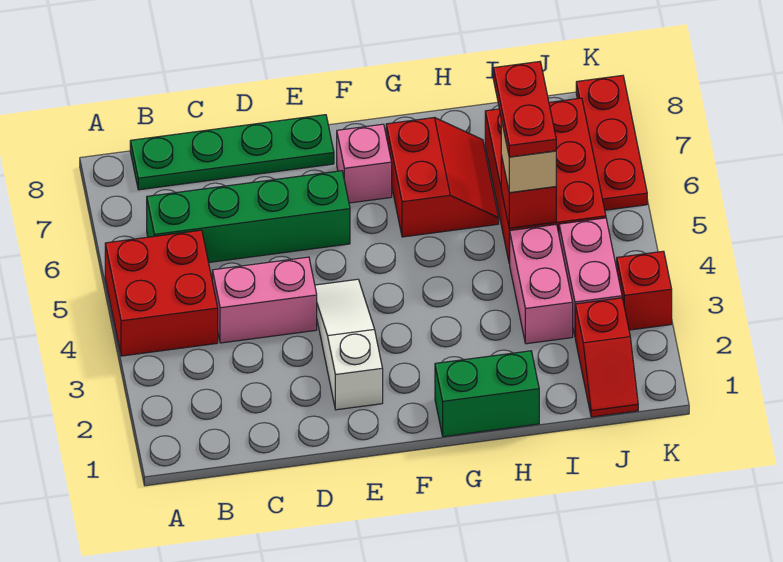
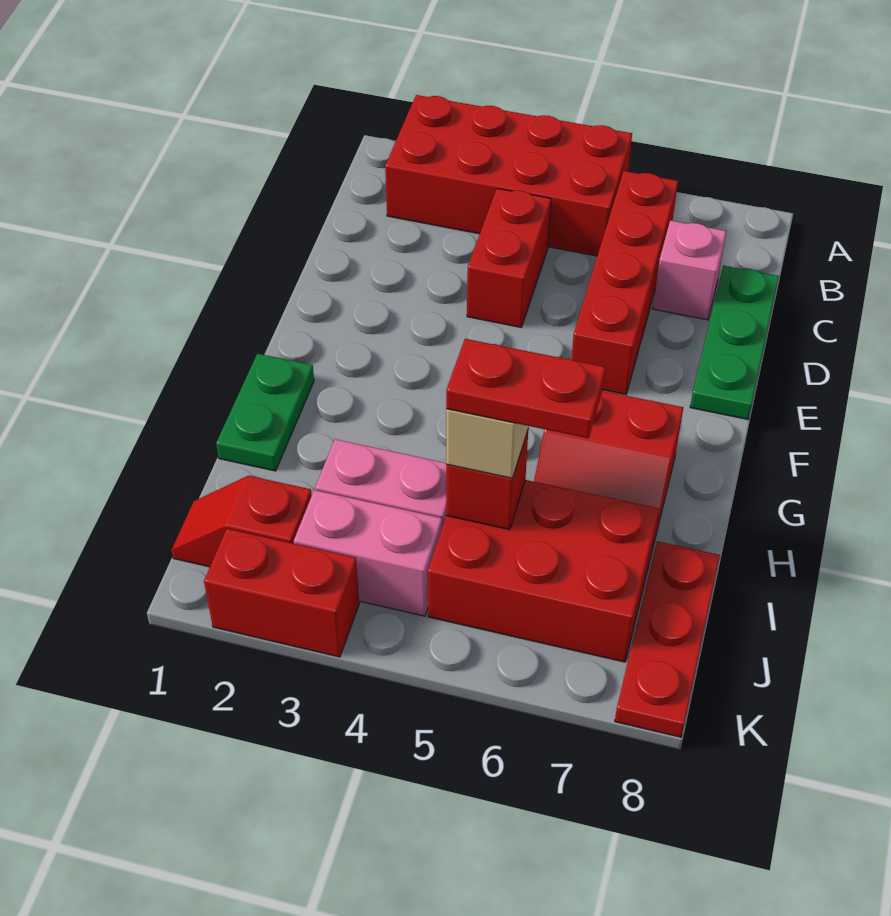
red 2x2 brick [105,230,218,356] -> red 2x4 brick [385,95,632,256]
green 1x4 brick [147,171,350,263] -> red 1x4 brick [571,171,678,395]
green 1x4 plate [130,115,334,190] -> green 1x3 plate [690,266,779,419]
pink 1x2 brick [212,257,317,343] -> red 1x2 brick [467,188,551,327]
white 1x3 slope [315,279,383,410] -> none
pink 1x1 brick [337,124,392,203] -> pink 1x1 brick moved to [653,221,726,320]
green 1x2 brick [435,351,539,437] -> green 1x2 plate [216,354,314,471]
red 1x1 brick [617,251,672,330] -> red 1x2 brick [204,529,359,657]
red 1x3 plate [576,75,647,210] -> red 1x3 plate turned to [615,541,720,737]

